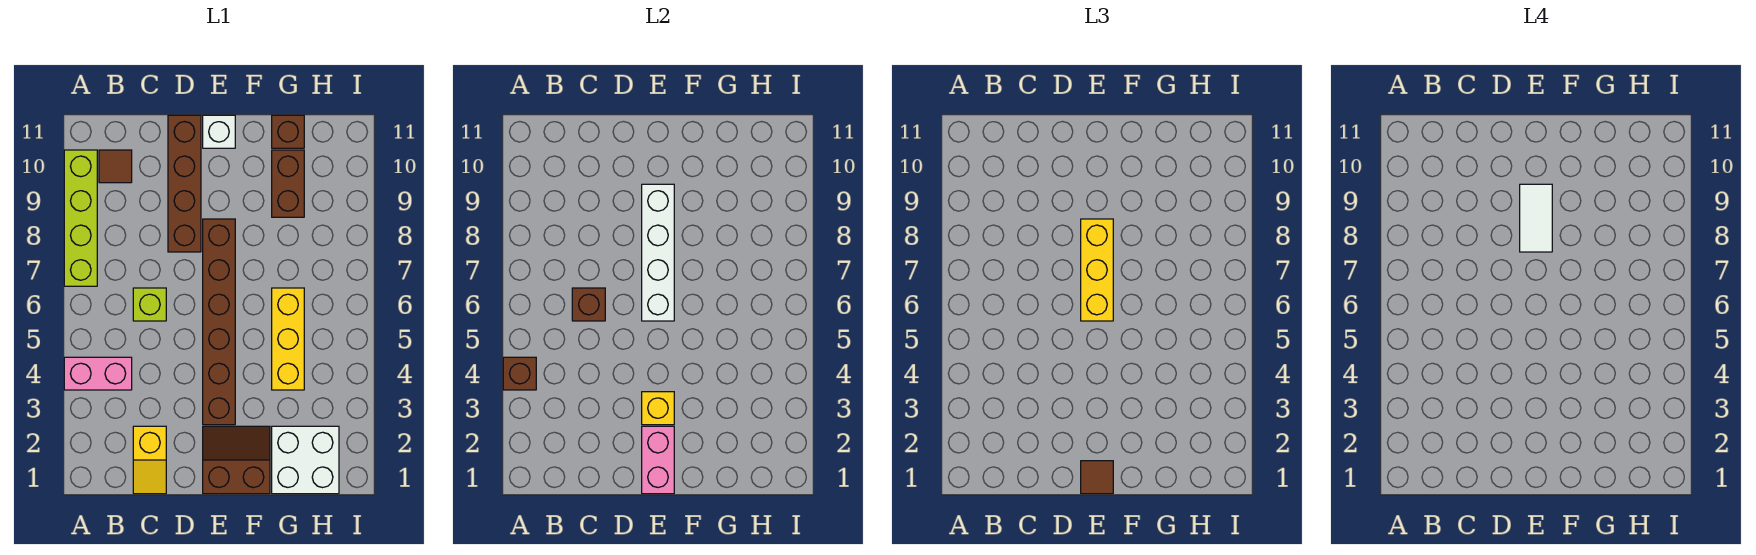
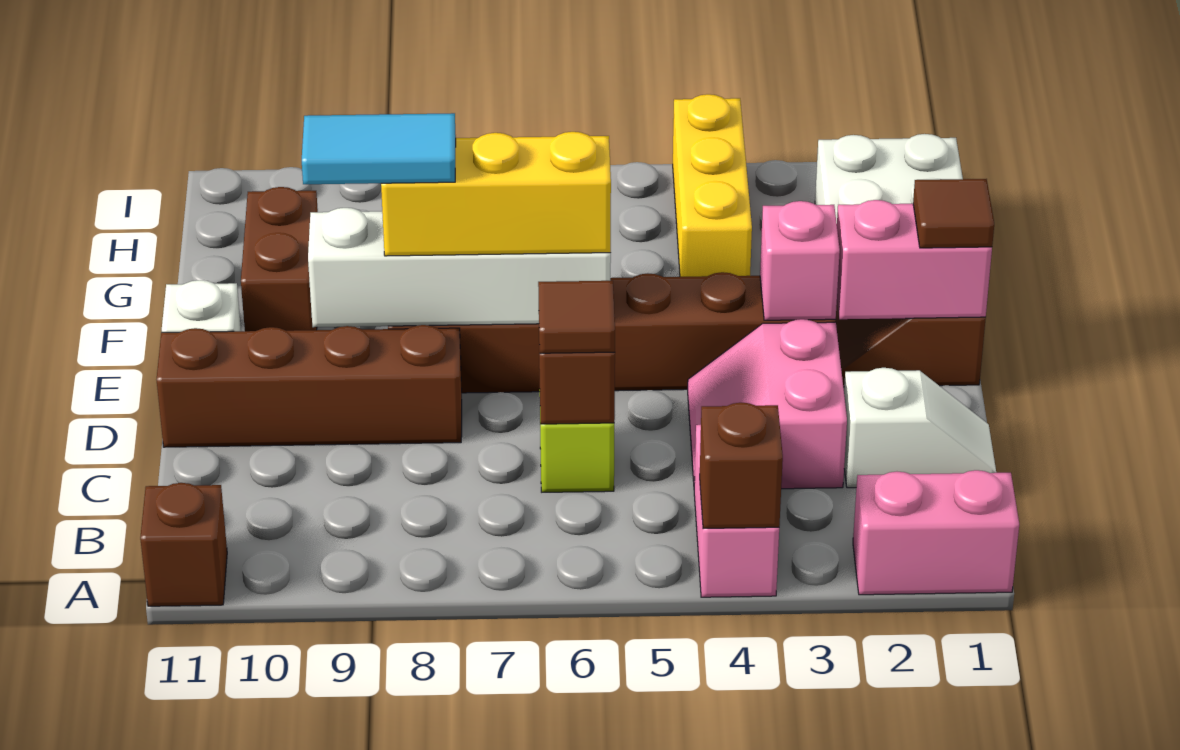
none -> pink 1x2 brick [853,470,1019,595]
lime 1x4 brick [64,150,97,286] -> none
brown 1x1 tile [99,150,132,183] -> brown 1x1 tile moved to [538,281,615,353]
yellow 1x2 slope [133,426,166,494] -> white 1x2 slope [844,368,996,488]
none -> pink 2x2 slope [688,319,847,489]
yellow 1x1 brick [642,392,674,425] -> pink 1x1 brick [760,201,840,320]
white 1x2 tile [1520,184,1552,252] -> cyan 1x2 tile [302,113,456,184]
yellow 1x3 brick [272,288,304,390] -> yellow 1x3 brick turned to [673,94,752,277]
brown 1x2 brick [272,150,304,217] -> brown 1x2 brick turned to [241,187,318,331]
brown 1x1 brick [272,115,304,148] -> brown 1x1 brick moved to [140,483,227,606]

